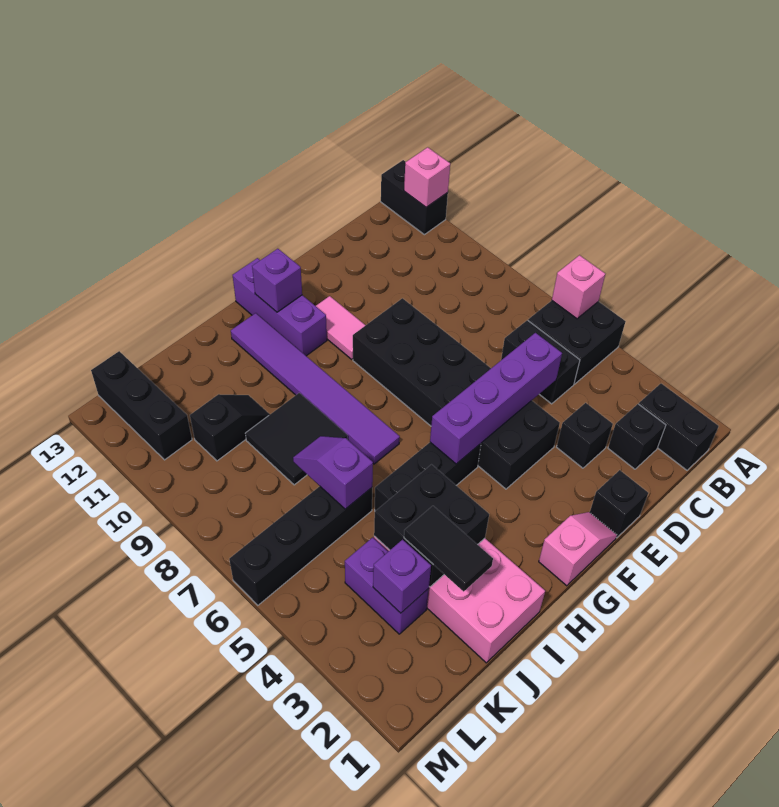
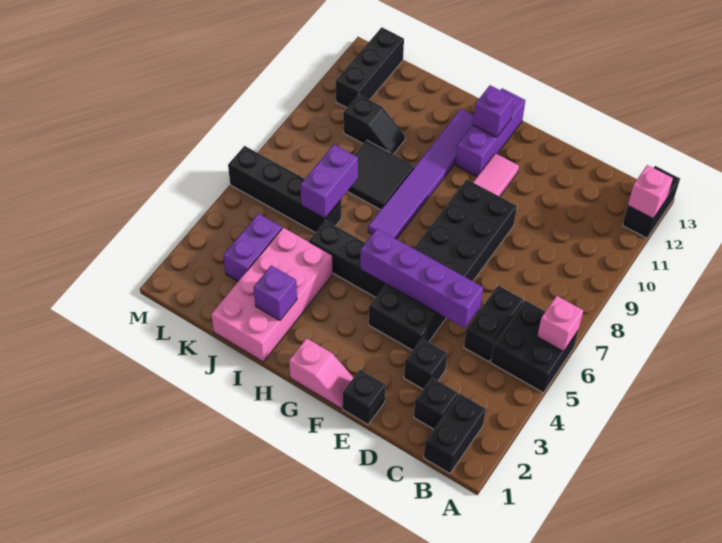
black 2x2 brick [374,465,489,587] -> none
black 1x2 tile [404,506,493,591] -> none
purple 1x2 slope [293,436,373,509] -> purple 1x2 brick [300,145,358,218]
purple 1x1 brick [373,540,431,613] -> purple 1x1 brick moved to [253,266,297,320]

